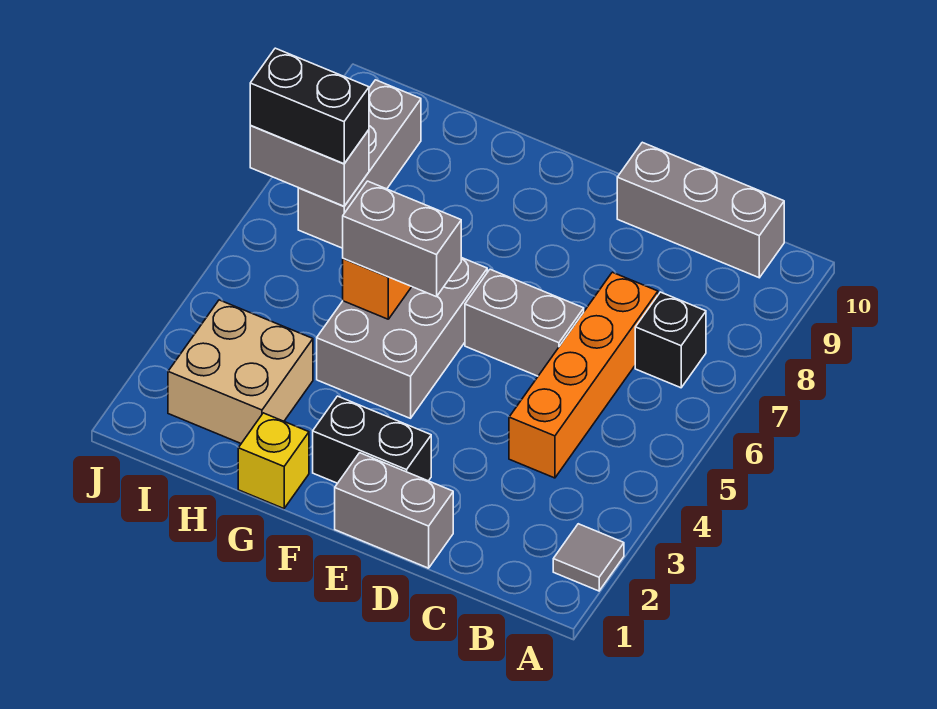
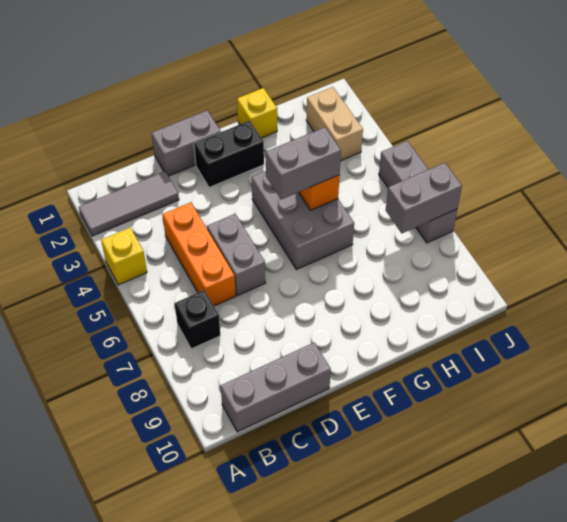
grey 1x1 tile [553,524,624,591] -> grey 1x3 tile [79,171,179,236]
none -> yellow 1x1 brick [101,228,147,285]
orange 1x4 brick [509,272,658,478] -> orange 1x3 brick [162,202,236,306]
grey 1x2 brick [465,269,584,376] -> grey 1x2 brick turned to [207,214,266,296]
tan 2x2 brick [168,300,313,443] -> tan 1x2 brick [306,87,363,161]
grey 1x3 brick [298,80,421,248] -> grey 1x3 brick moved to [379,141,457,243]
black 1x2 brick [250,48,369,164] -> none

